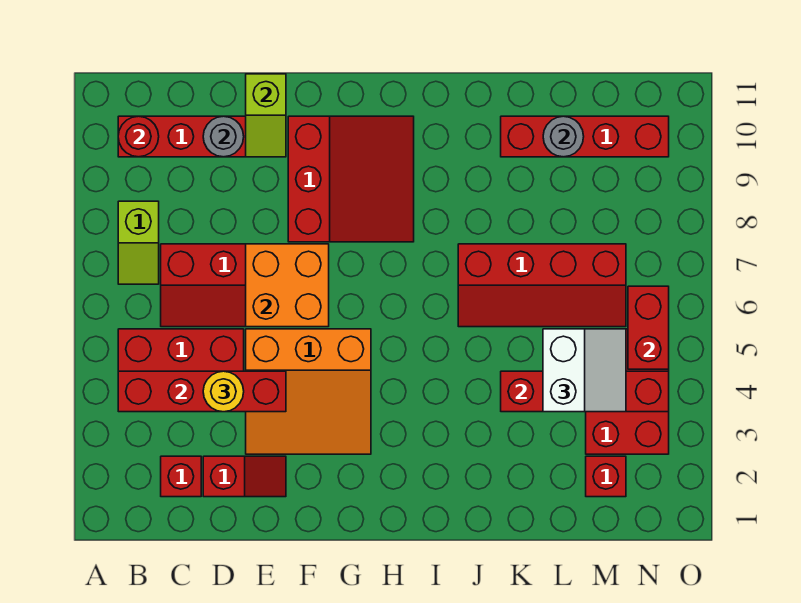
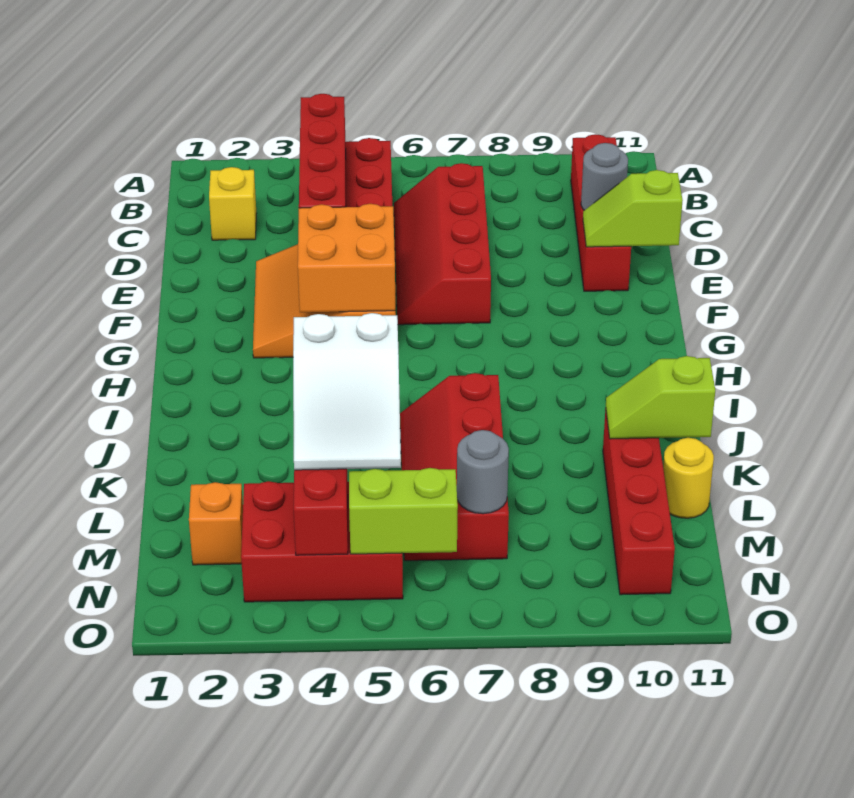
lime 1x2 slope [118,201,159,284] -> lime 1x2 slope moved to [606,356,715,439]
red 1x1 round brick [118,116,159,157] -> none
red 1x1 brick [161,456,201,497] -> yellow 1x1 brick [209,167,257,240]
red 1x2 slope [203,456,286,497] -> none
yellow 1x1 round brick [203,371,244,412] -> yellow 1x1 round brick moved to [663,437,714,518]
orange 2x2 brick [246,244,329,327] -> orange 2x2 brick moved to [298,204,395,312]
red 3x3 slope [288,116,414,242] -> none
white 2x2 slope [543,329,626,412] -> white 2x3 slope [293,313,401,470]
grey 1x1 round brick [543,116,584,157] -> grey 1x1 round brick moved to [457,430,509,514]
red 1x1 brick [586,456,626,497] -> orange 1x1 brick [189,482,243,565]
red 1x2 brick [628,286,669,369] -> lime 1x2 brick [349,468,458,554]

